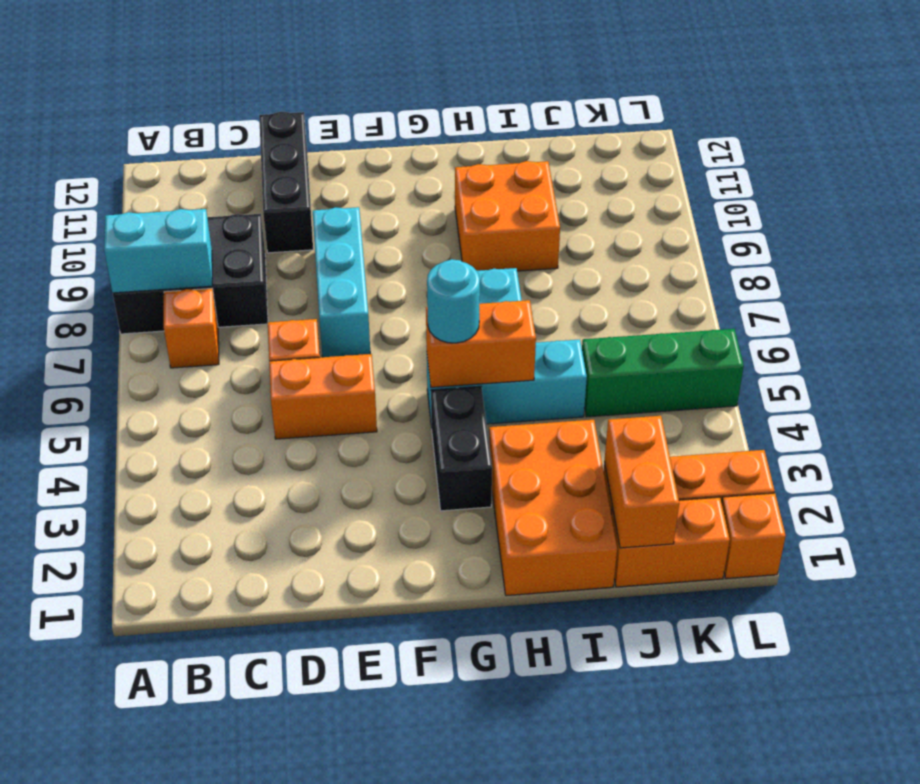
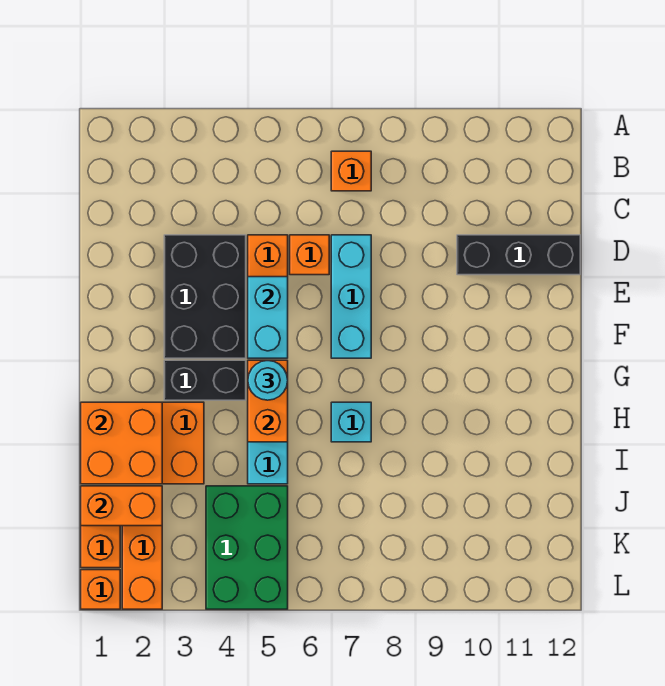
black 2x3 brick [113,214,268,334] -> black 2x3 brick moved to [164,235,246,358]
cyan 1x2 brick [104,209,213,293] -> cyan 1x2 brick moved to [248,277,288,358]
cyan 1x3 brick [313,207,370,357] -> cyan 1x3 brick turned to [331,235,371,358]
orange 2x2 brick [455,161,560,271] -> orange 2x2 brick moved to [81,402,162,484]
green 1x3 brick [582,329,744,417] -> green 2x3 brick [206,486,288,609]

